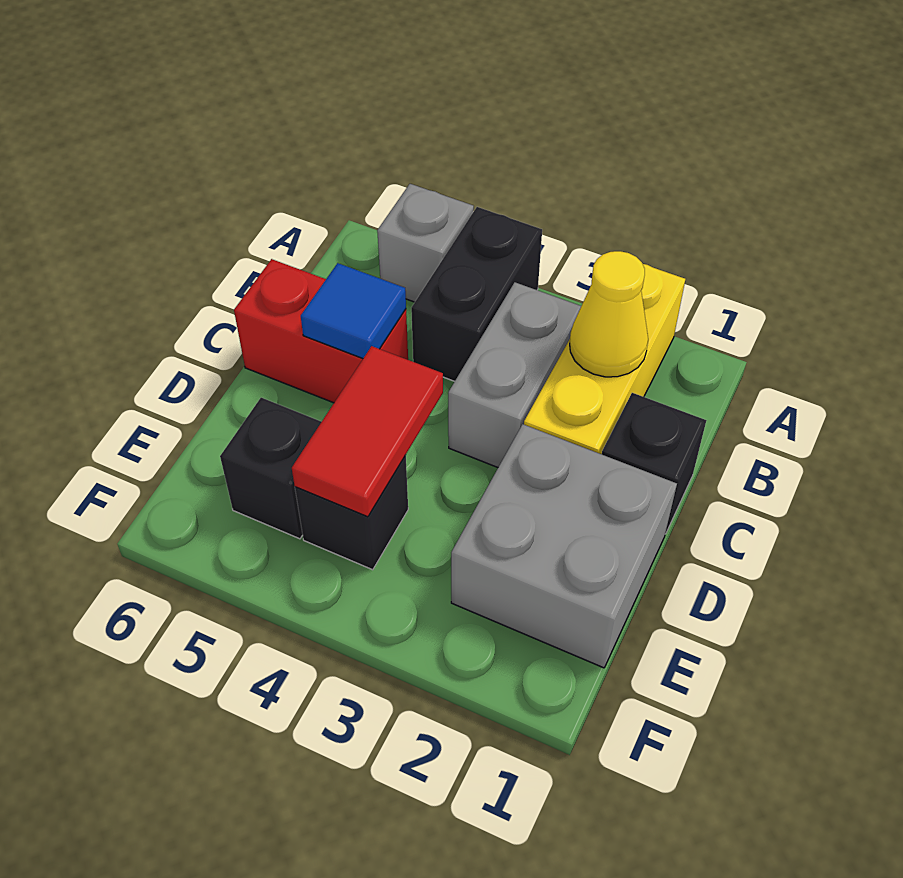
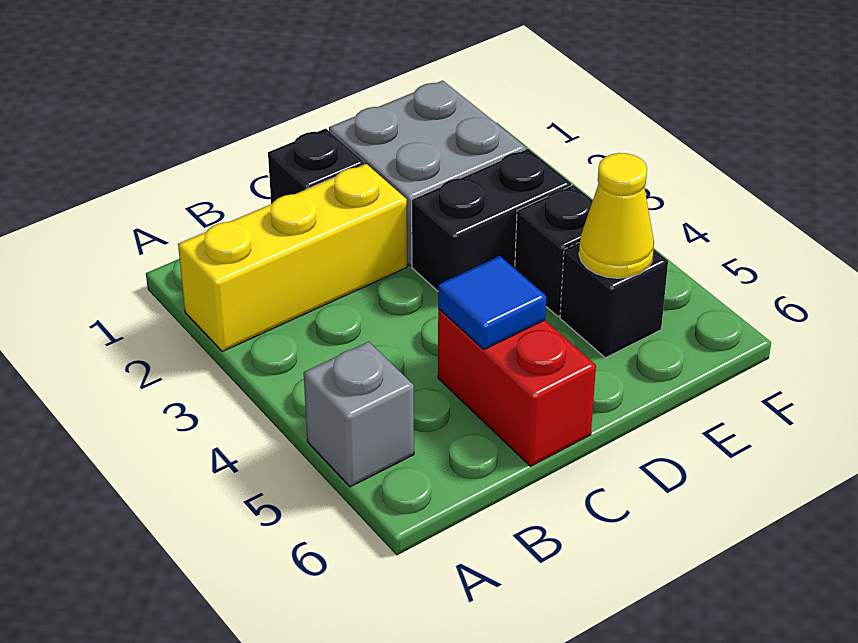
black 1x2 brick [411,207,542,381] -> black 1x2 brick moved to [412,149,571,291]
yellow 1x1 cone [570,251,648,377] -> yellow 1x1 cone moved to [579,153,654,278]
grey 1x2 brick [448,282,581,467] -> none
red 1x2 tile [292,346,443,517] -> none

